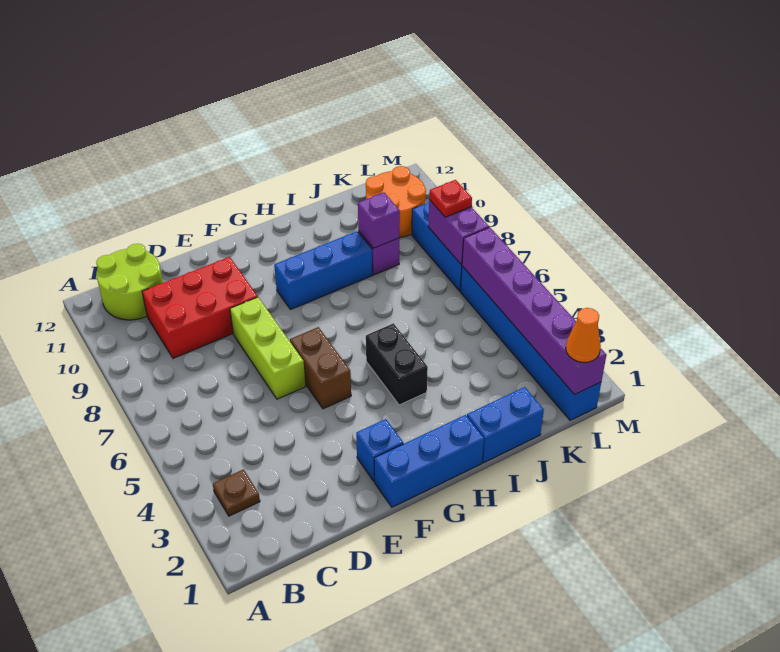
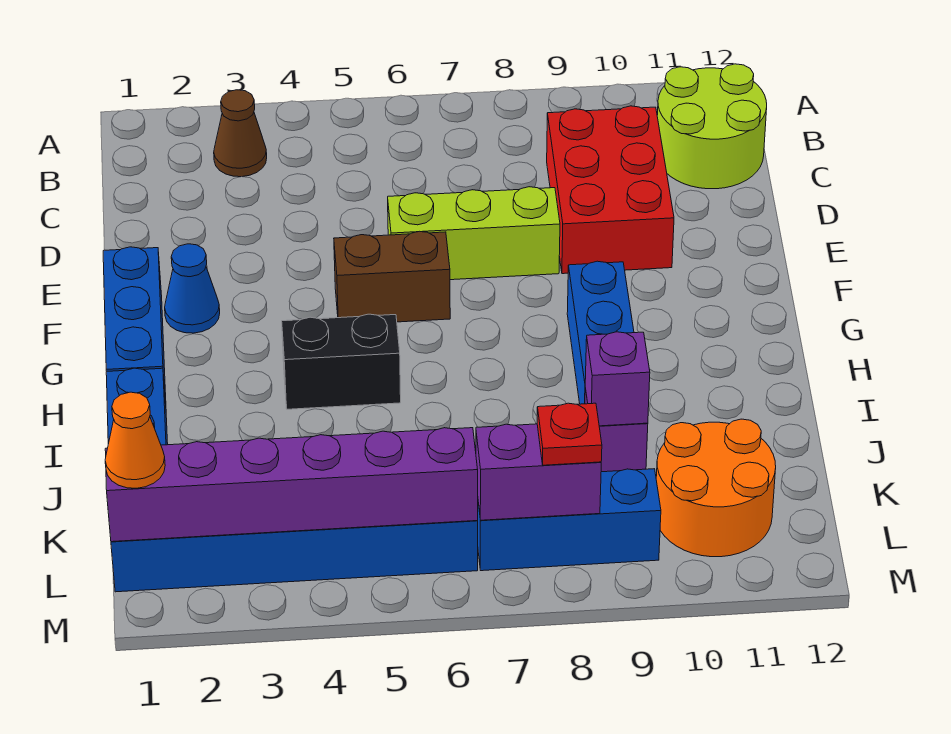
brown 1x1 plate [213,469,260,516] -> brown 1x1 cone [214,90,267,177]
blue 1x1 brick [356,419,403,481] -> blue 1x1 cone [165,244,220,333]

